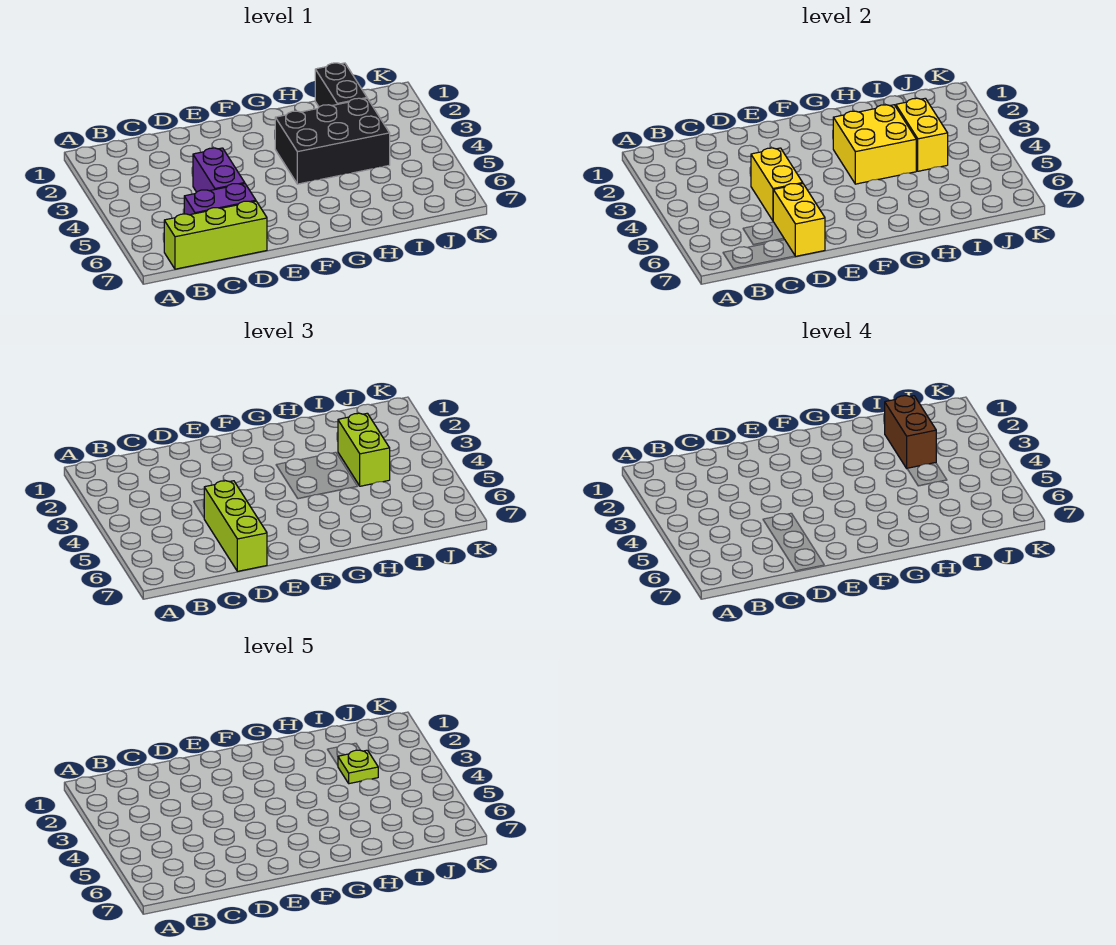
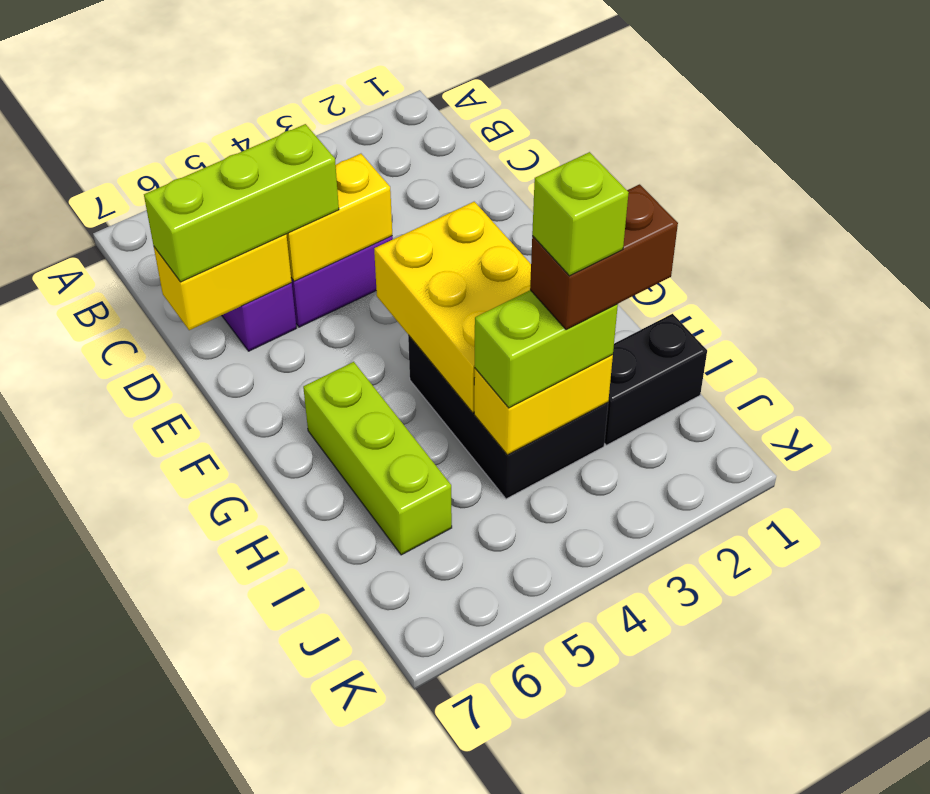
lime 1x3 brick [164,201,267,269] -> lime 1x3 brick moved to [303,362,452,555]
yellow 2x2 brick [833,105,916,184] -> yellow 2x3 brick [374,202,531,413]
lime 1x1 plate [338,750,378,784] -> lime 1x1 brick [532,152,629,276]

